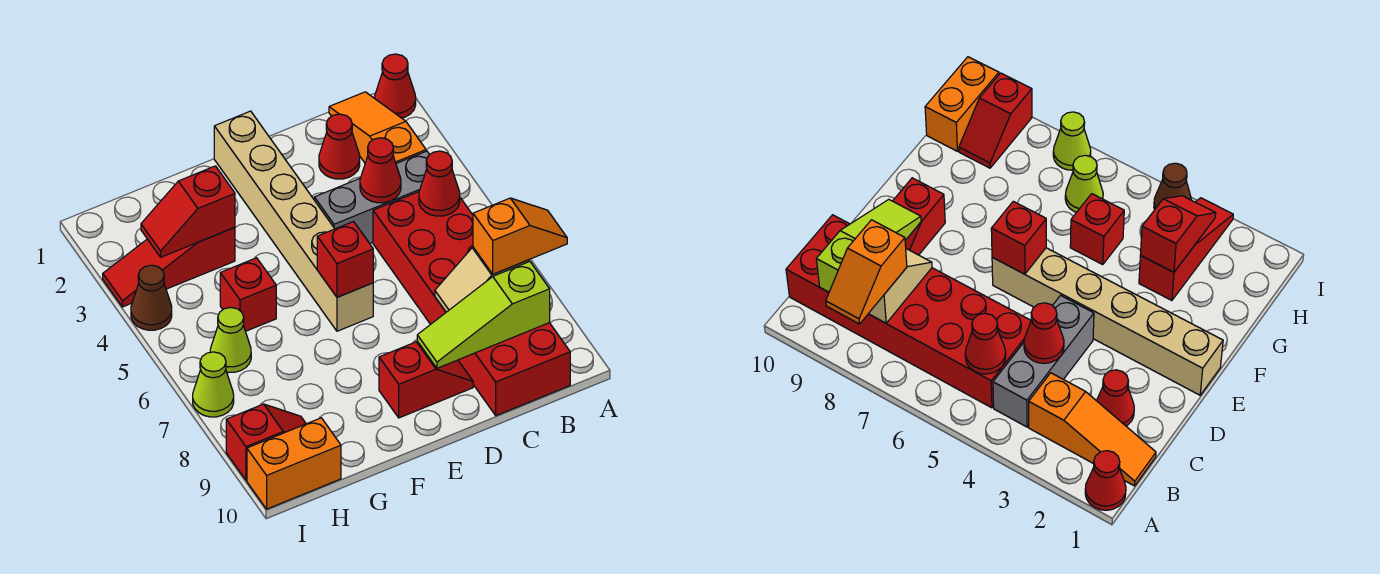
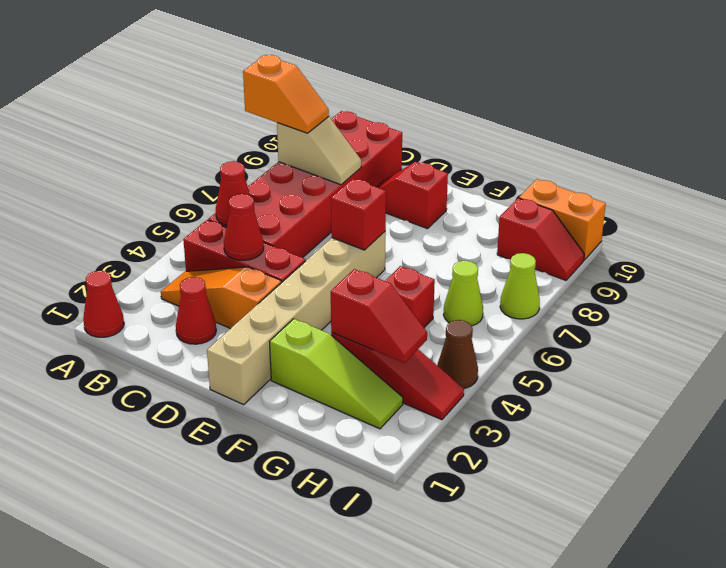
orange 1x2 slope [473,198,567,274] -> orange 1x2 slope turned to [243,55,329,133]
orange 1x3 slope [329,92,426,163] -> orange 1x3 slope turned to [161,267,282,329]
grey 1x3 brick [314,151,430,244] -> red 1x3 brick [183,220,306,282]
lime 1x3 slope [417,262,550,368] -> lime 1x3 slope moved to [270,319,403,429]
red 1x2 slope [226,404,306,480] -> red 1x2 slope turned to [497,198,584,280]

